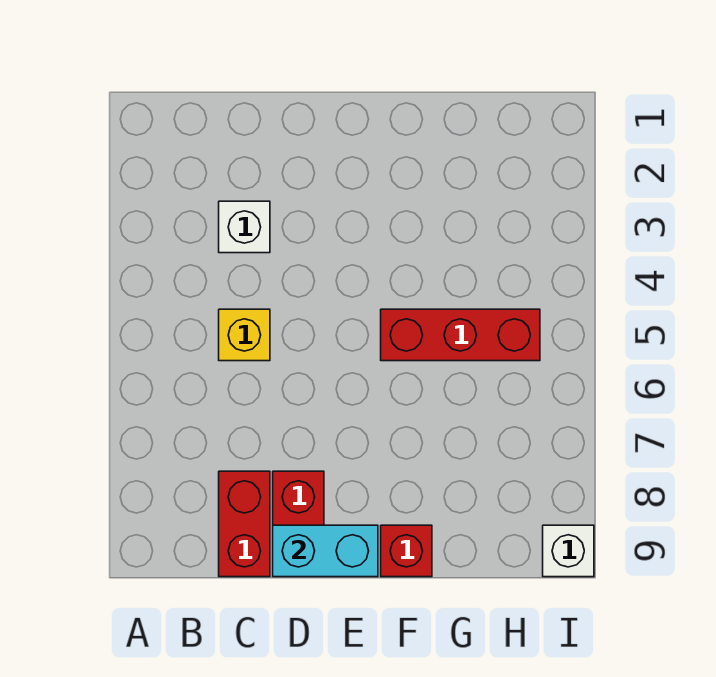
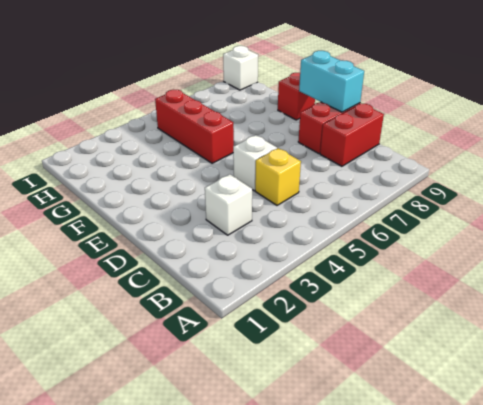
none -> white 1x1 brick [233,135,277,191]

